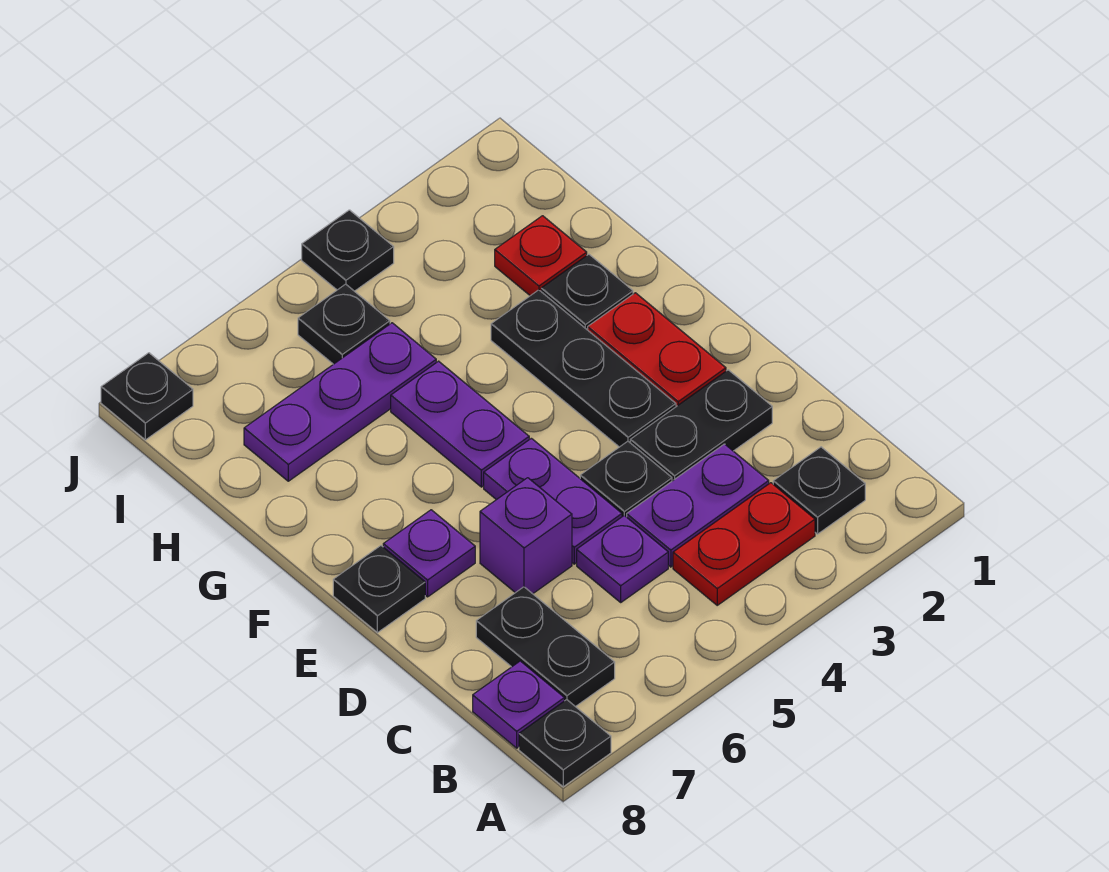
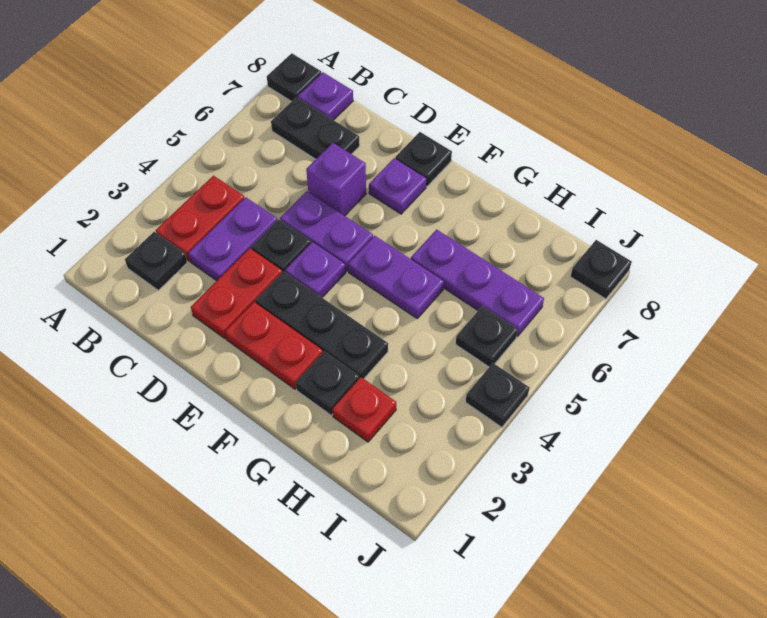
purple 1x1 plate [577,515,668,602] -> purple 1x1 plate moved to [285,242,346,297]
black 1x2 plate [630,370,772,481] -> red 1x2 plate [191,248,282,339]
purple 1x3 plate [244,323,436,481] -> purple 1x3 plate turned to [411,230,544,336]

